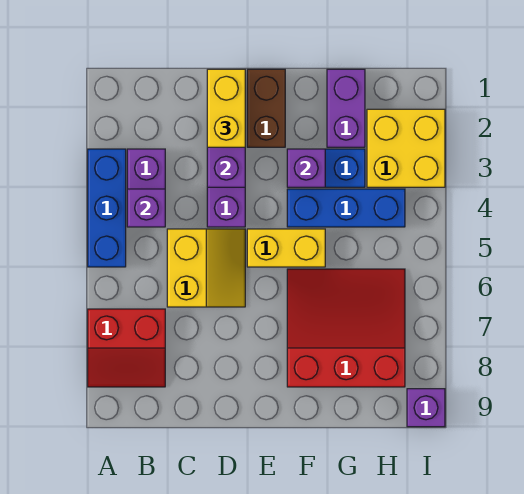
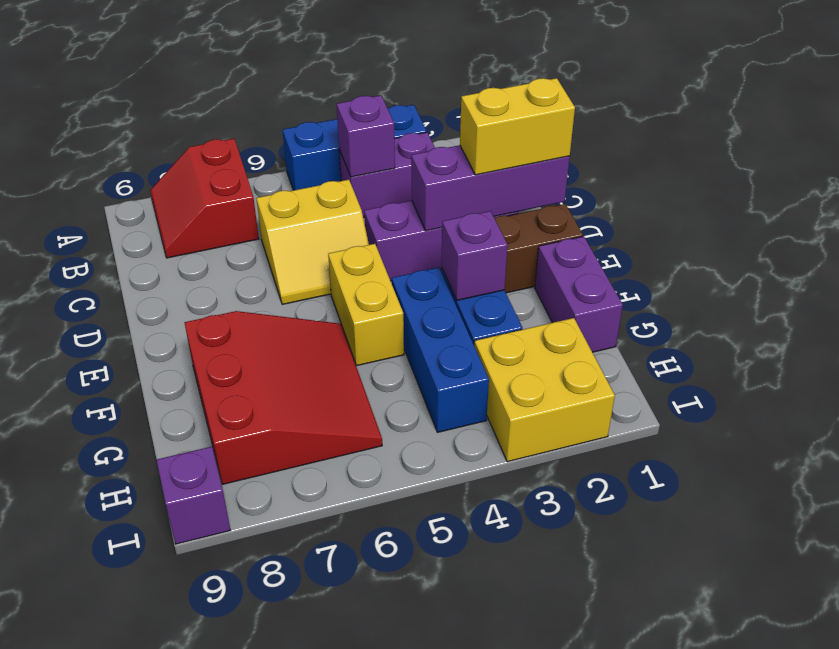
purple 1x2 brick [327,69,365,147] -> purple 1x2 brick turned to [535,236,623,352]

